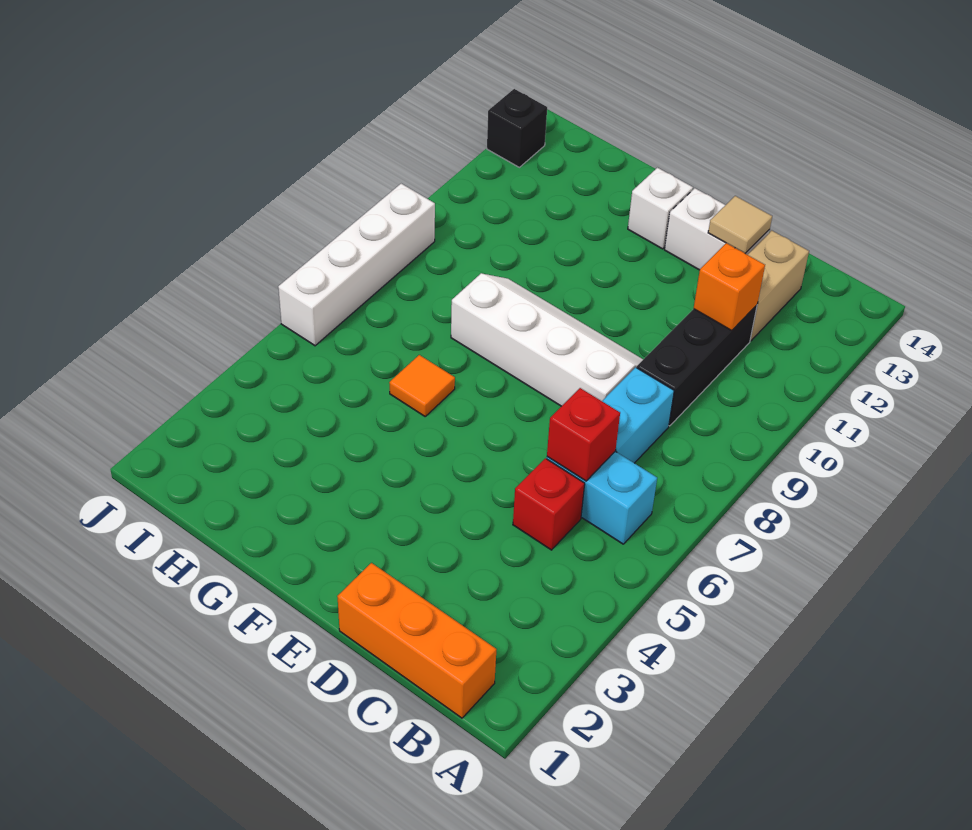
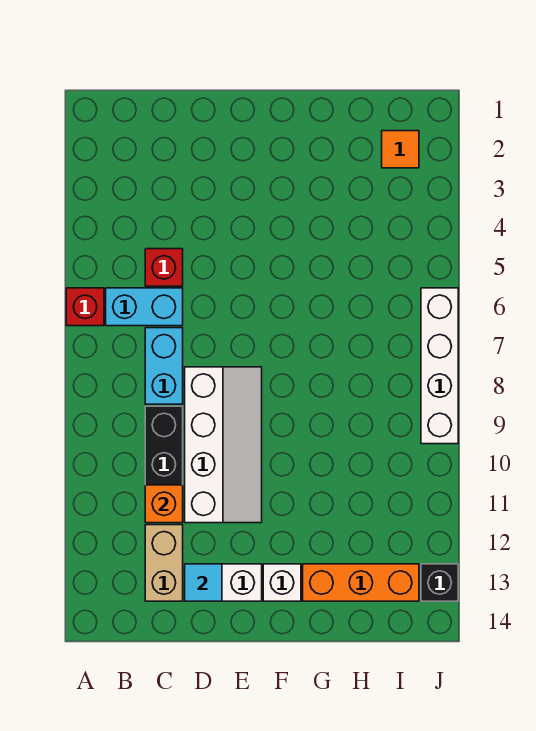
orange 1x3 brick [337,563,496,718] -> orange 1x3 brick moved to [303,564,419,601]
red 1x1 brick [547,388,620,481] -> red 1x1 brick moved to [66,288,104,326]
white 2x4 slope [451,273,643,406] -> white 2x4 slope turned to [185,367,262,523]
tan 1x1 tile [708,196,772,253] -> cyan 1x1 tile [185,564,222,601]
orange 1x1 tile [389,355,455,416] -> orange 1x1 tile moved to [382,131,419,168]

